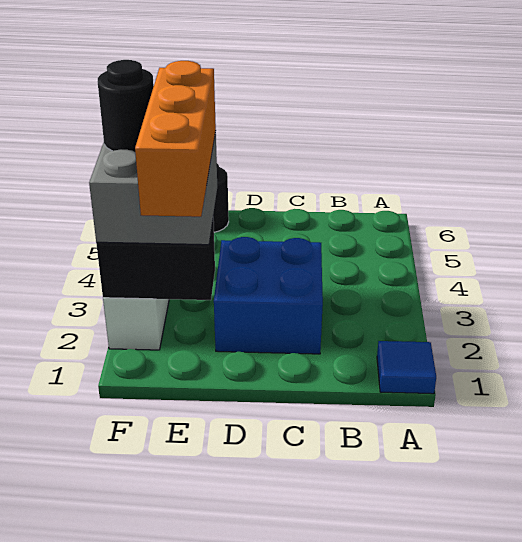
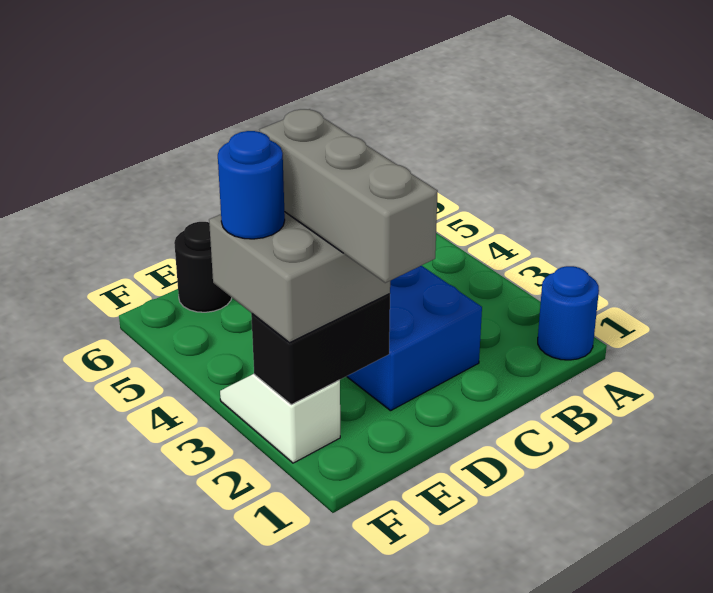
blue 1x1 tile [377,341,436,394] -> blue 1x1 round brick [538,266,599,360]
orange 1x3 brick [135,61,216,217] -> grey 1x3 brick [260,109,438,283]
black 1x1 round brick [98,60,154,152] -> blue 1x1 round brick [218,131,285,239]

